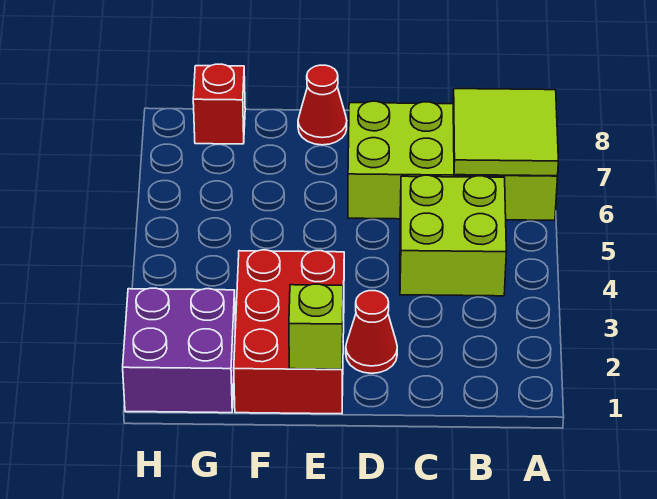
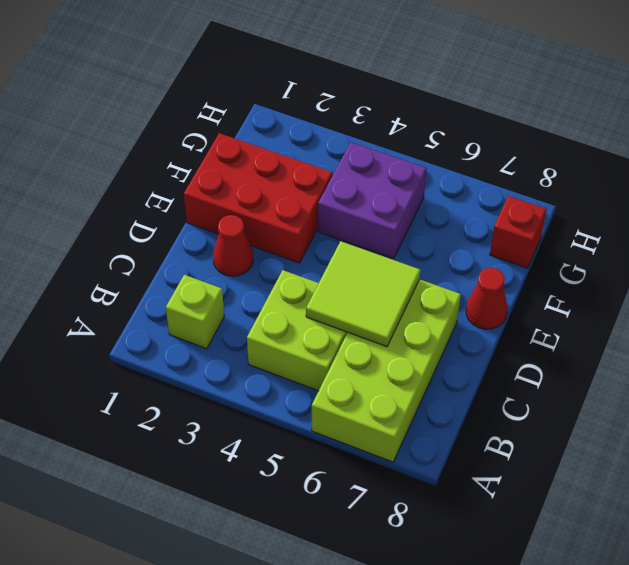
lime 2x2 tile [453,89,558,176] -> lime 2x2 tile moved to [306,241,420,347]
lime 1x1 brick [289,284,343,369] -> lime 1x1 brick moved to [166,275,224,349]
purple 2x2 brick [123,288,235,413] -> purple 2x2 brick moved to [318,142,426,259]

